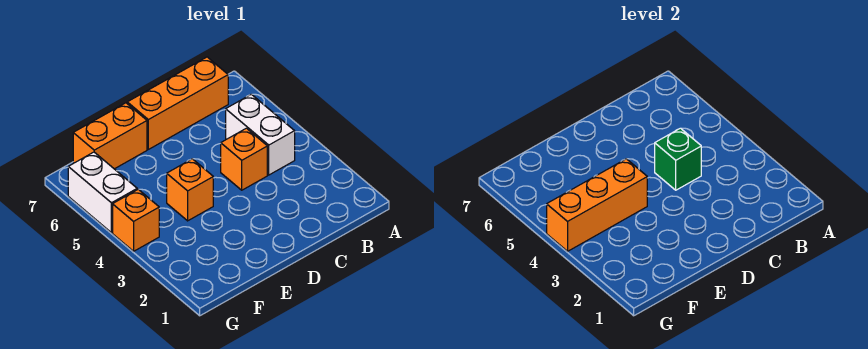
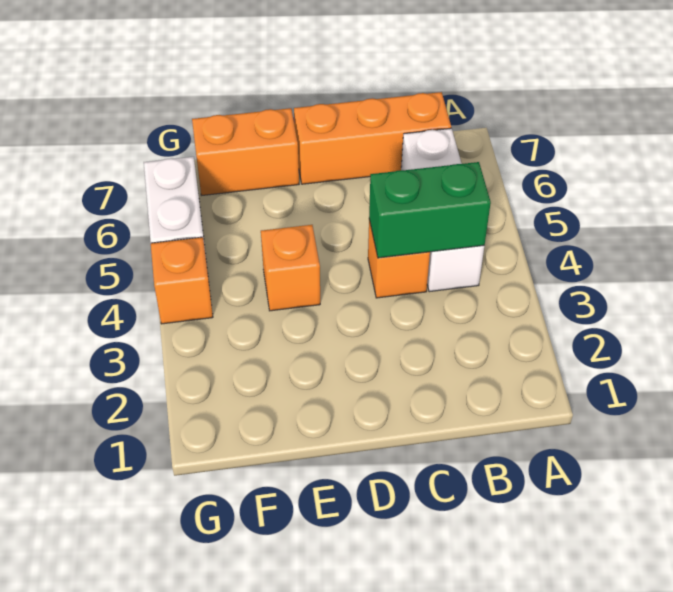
white 1x2 brick [226,94,295,175] -> white 1x3 brick [401,128,484,292]
green 1x1 brick [655,128,701,190] -> green 1x2 brick [369,162,491,258]
orange 1x3 brick [547,159,647,251] -> none

